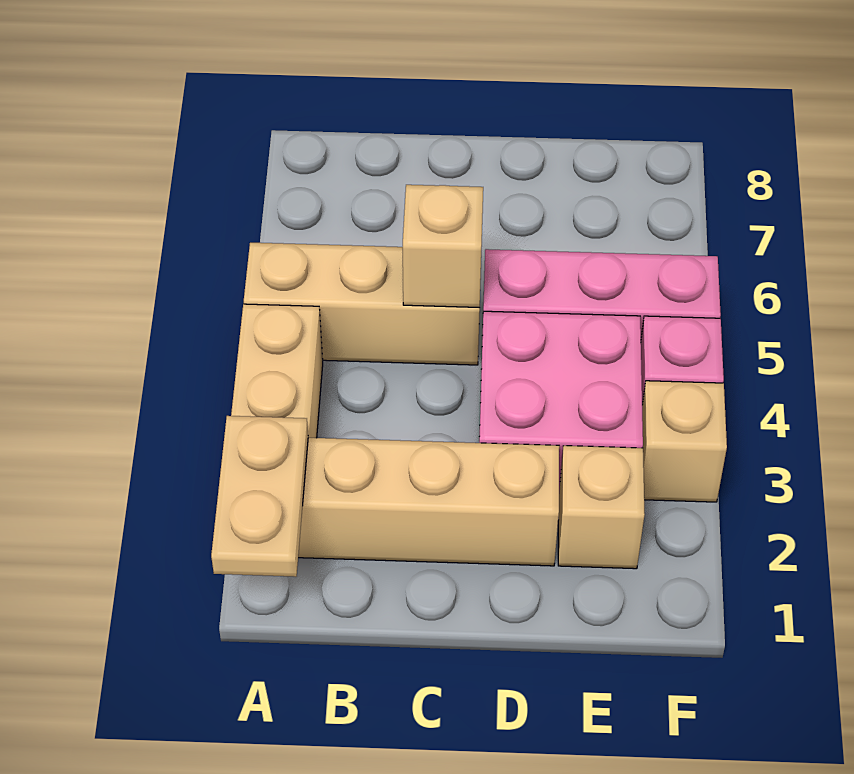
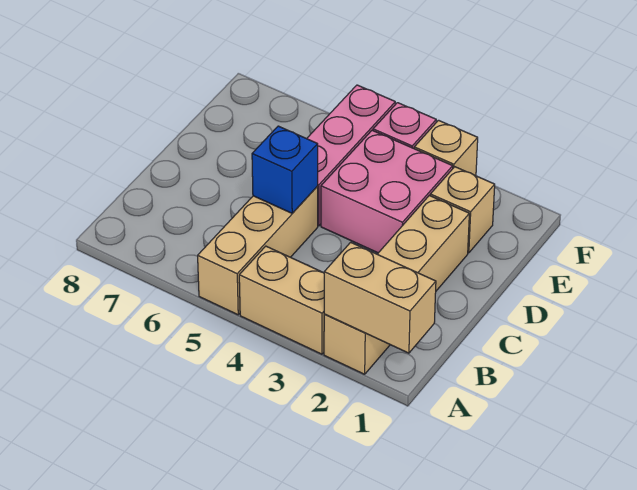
tan 1x2 plate [211,416,309,577] -> tan 1x2 brick [324,242,436,353]
tan 1x1 brick [403,185,483,308] -> blue 1x1 brick [252,126,318,213]

